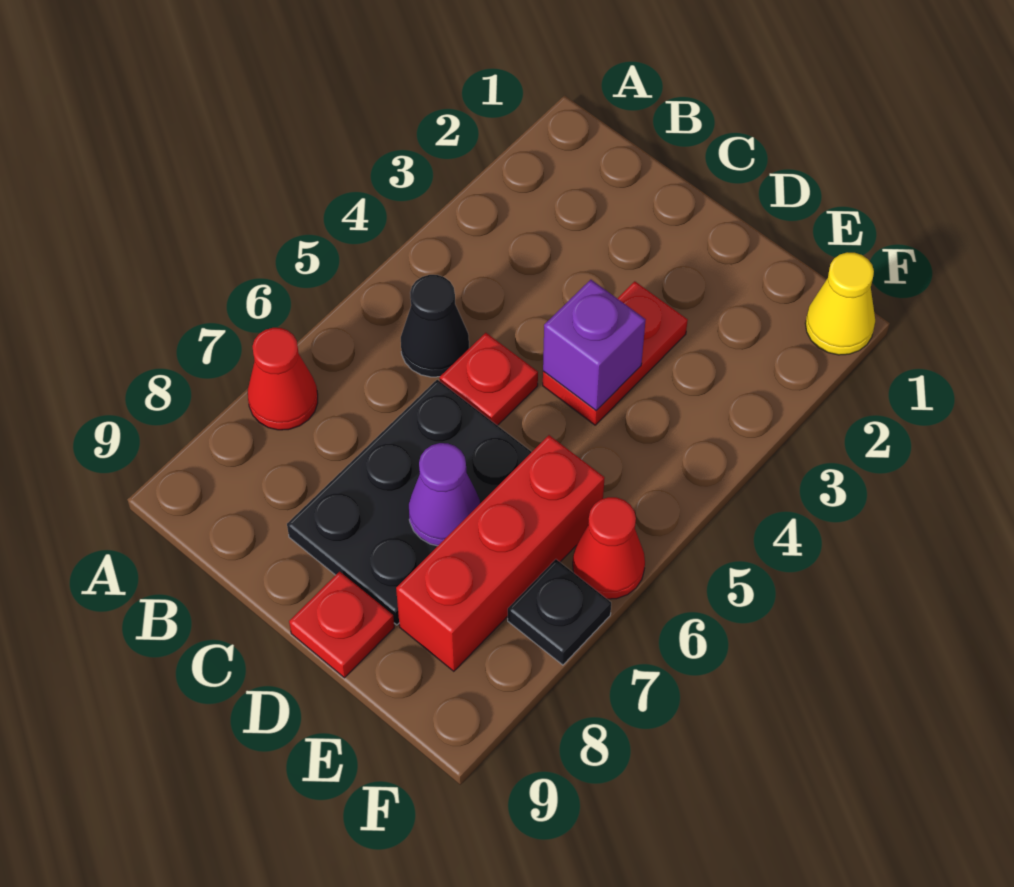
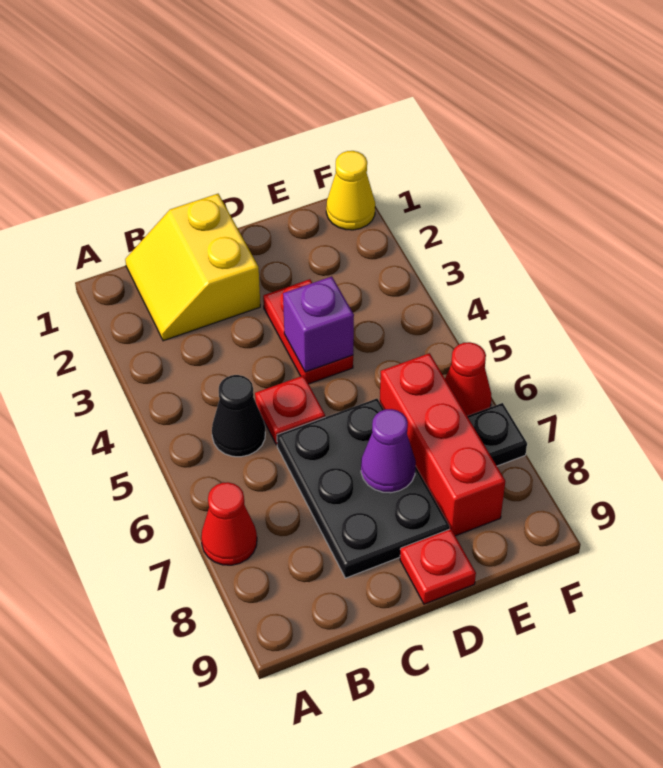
none -> yellow 2x2 slope [125,194,260,341]

